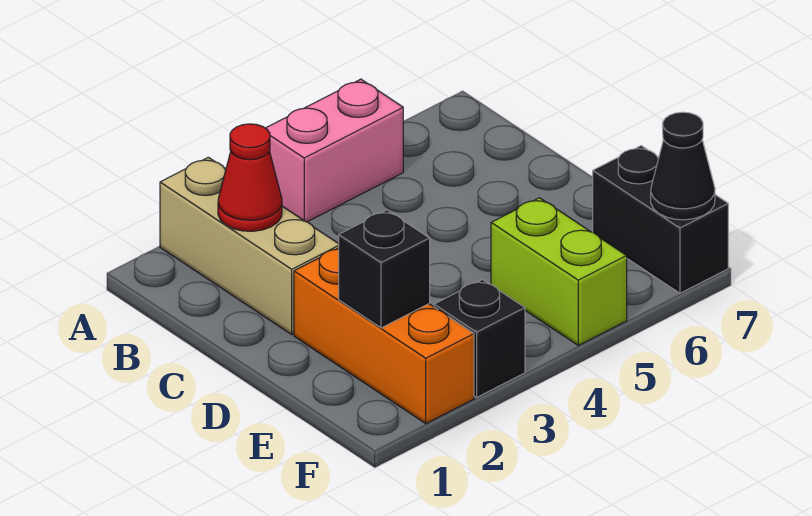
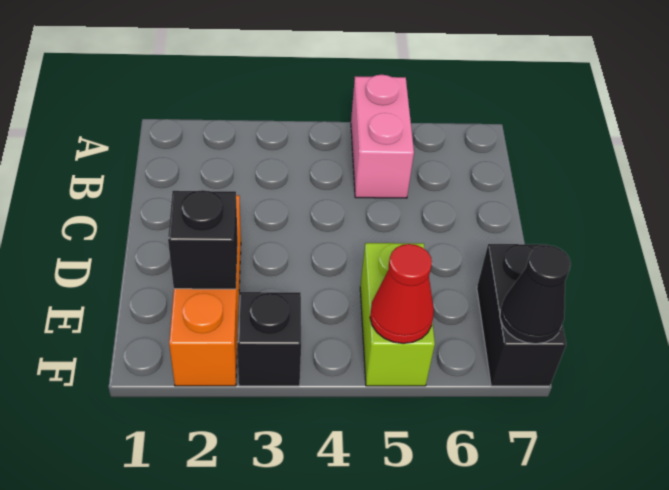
tan 1x3 brick [160,157,339,334] -> none
pink 1x2 brick [266,79,403,222] -> pink 1x2 brick turned to [351,75,414,198]
red 1x1 cone [218,124,282,231] -> red 1x1 cone moved to [370,244,434,344]

